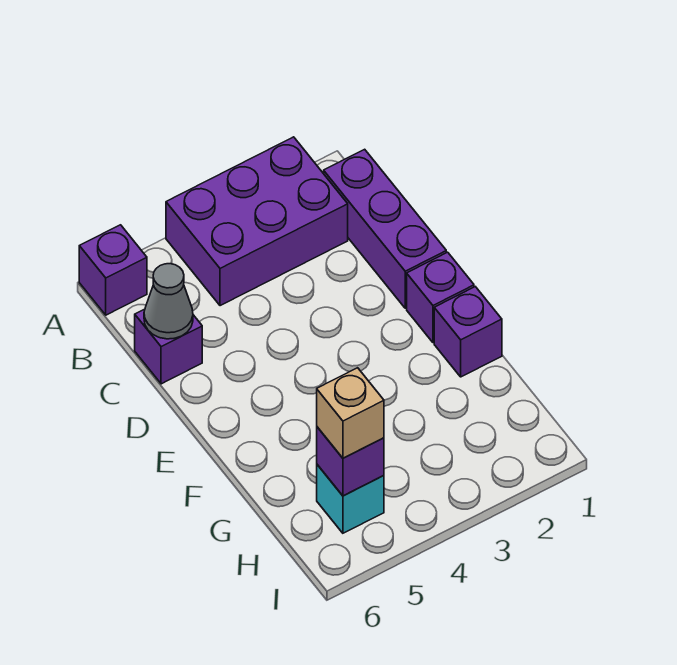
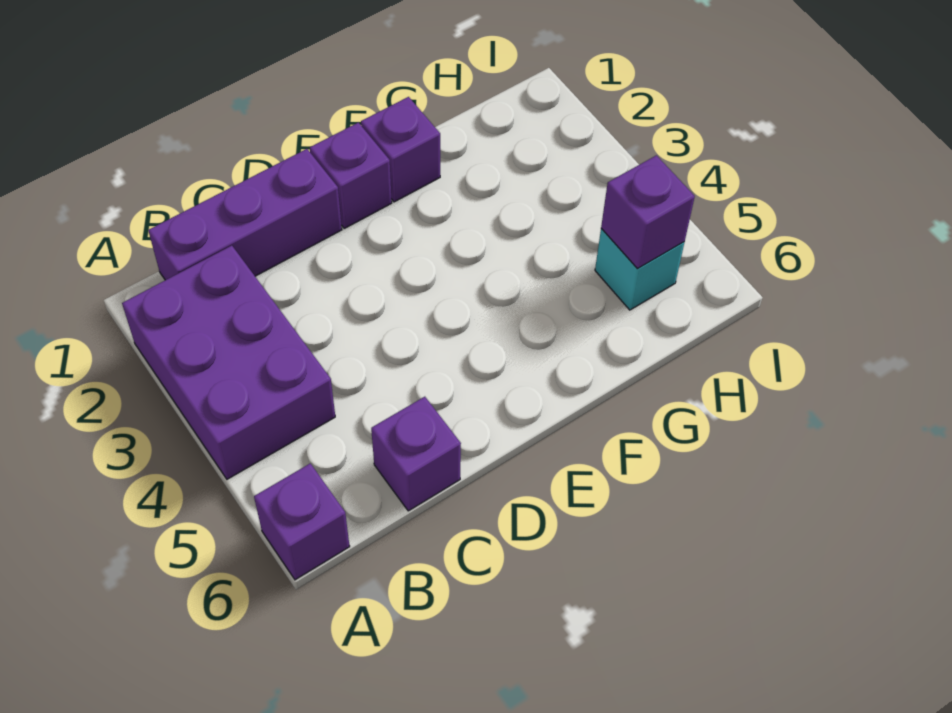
grey 1x1 cone [144,264,193,339] -> none
tan 1x1 brick [317,368,384,458] -> none

